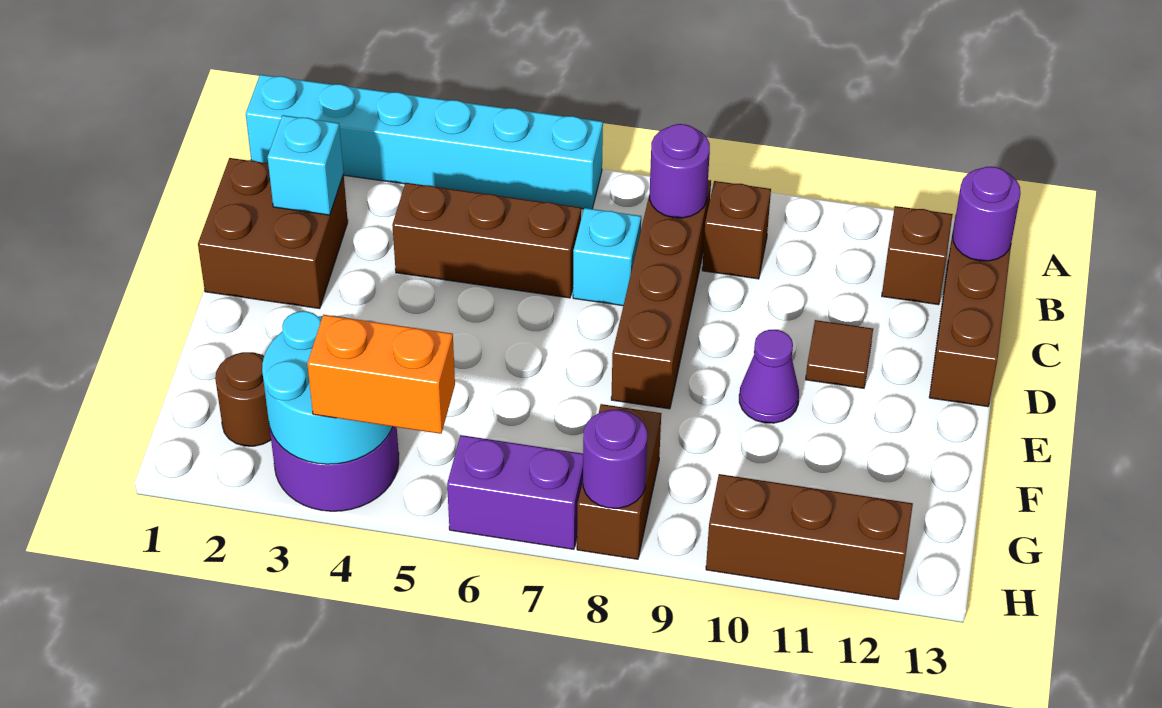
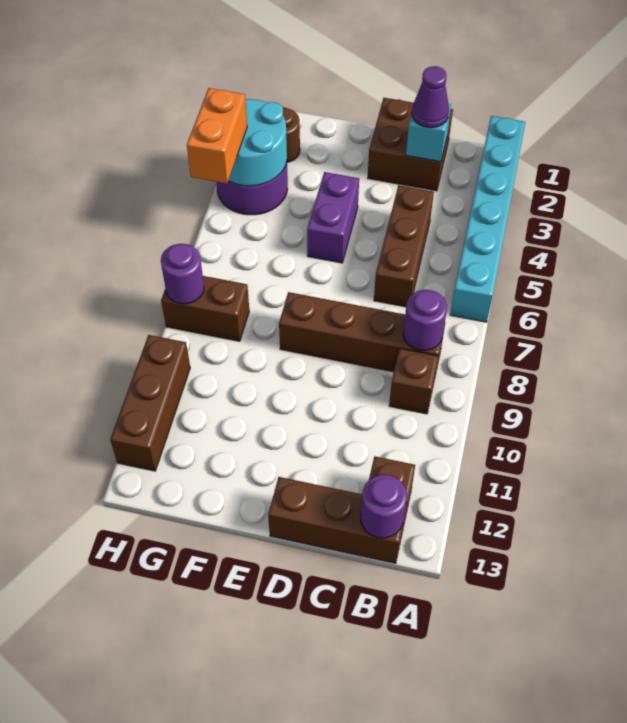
cyan 1x1 brick [573,208,641,306] -> none
brown 1x1 tile [806,320,873,388] -> none
purple 1x1 cone [739,330,799,423] -> purple 1x1 cone moved to [412,66,449,128]
purple 1x2 brick [447,435,583,549] -> purple 1x2 brick moved to [307,172,359,263]

